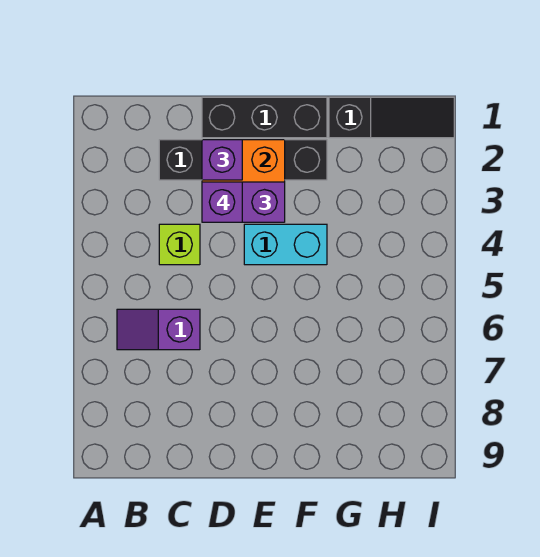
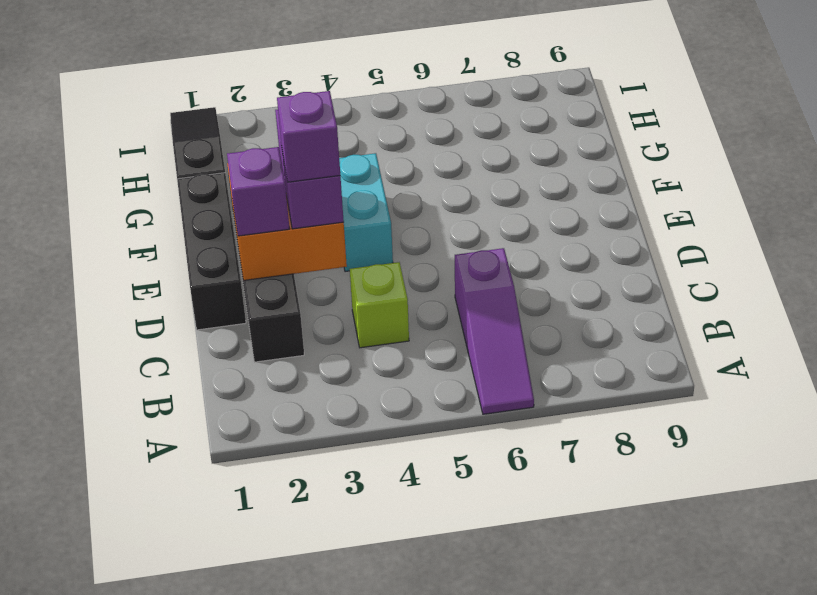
purple 1x2 slope [117,309,200,350] -> purple 1x3 slope [455,248,534,414]

